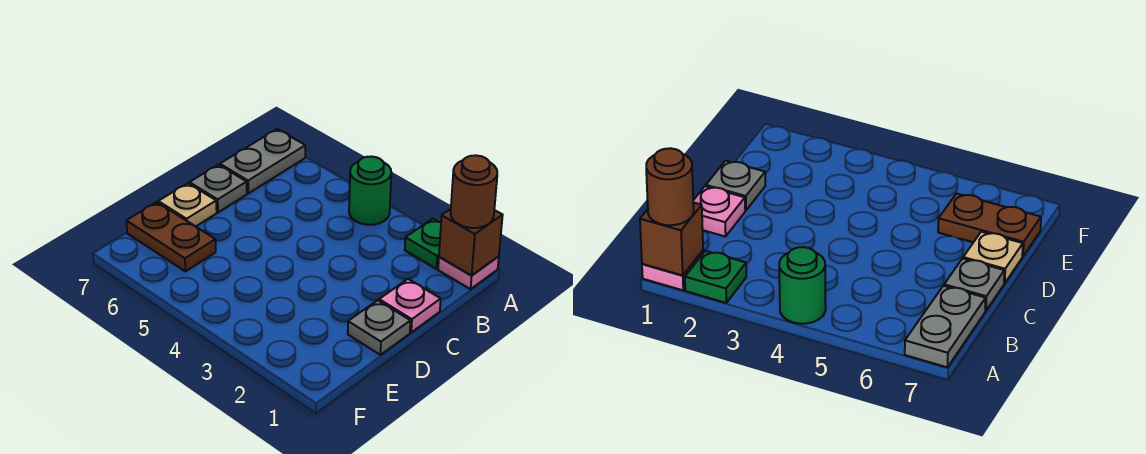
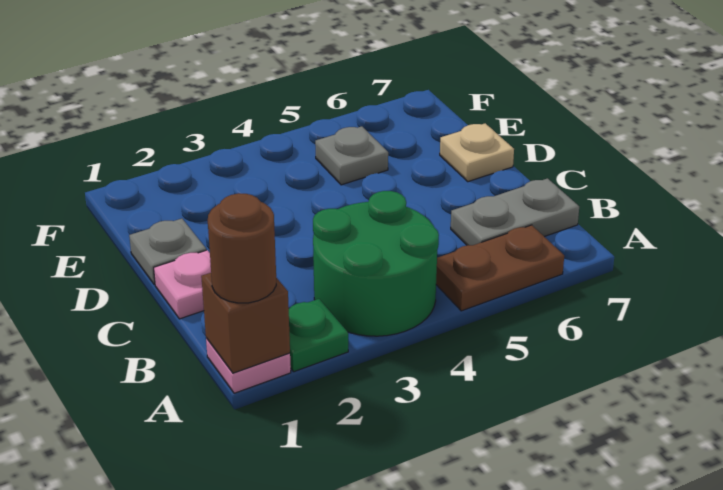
green 1x1 round brick [349,157,391,225] -> green 2x2 round brick [313,191,439,336]
grey 1x2 plate [220,129,305,193] -> grey 1x2 plate turned to [451,178,579,245]
grey 1x1 plate [189,165,247,212] -> grey 1x1 plate moved to [315,126,388,185]
brown 1x2 plate [126,202,216,271] -> brown 1x2 plate moved to [436,225,564,311]

